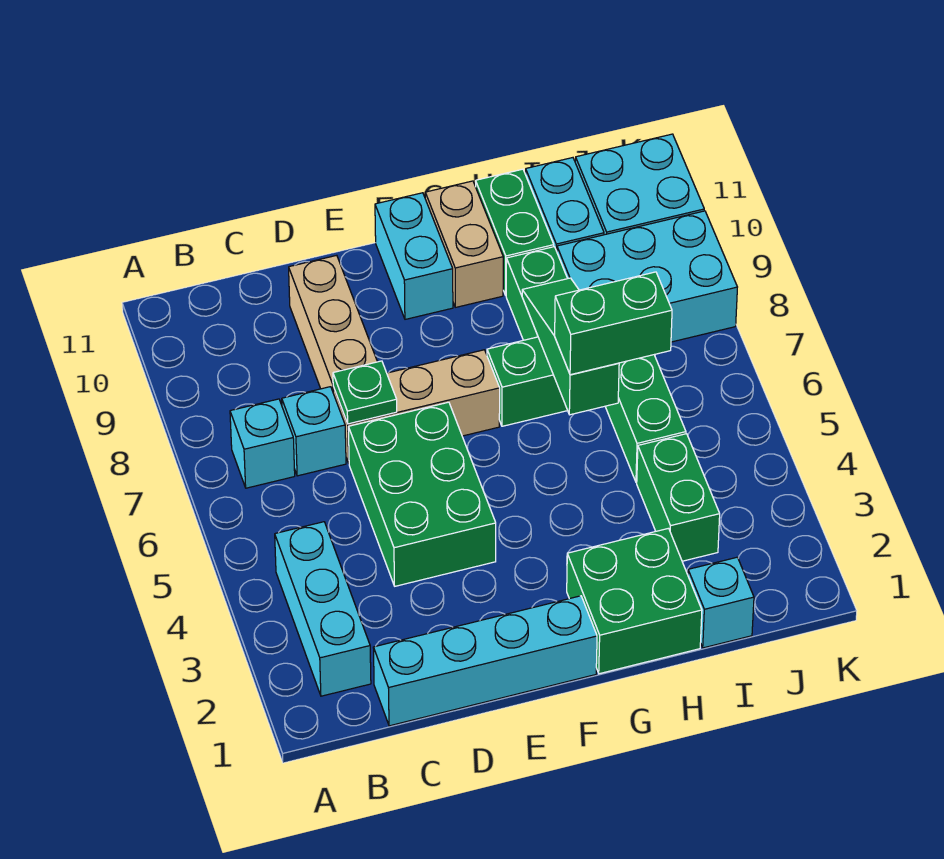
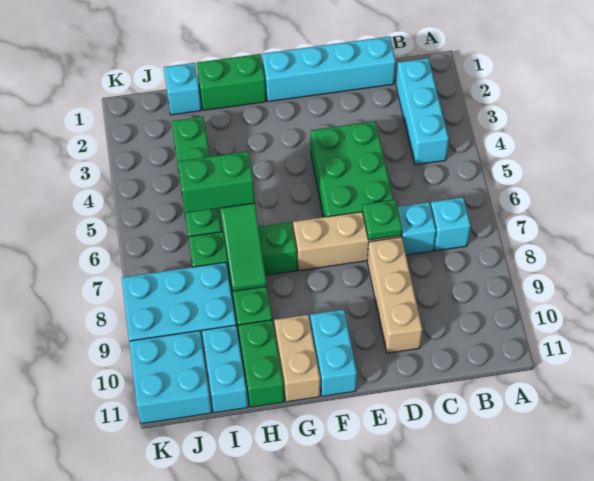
green 2x2 brick [567,528,702,674] -> green 1x2 brick [197,54,266,110]

